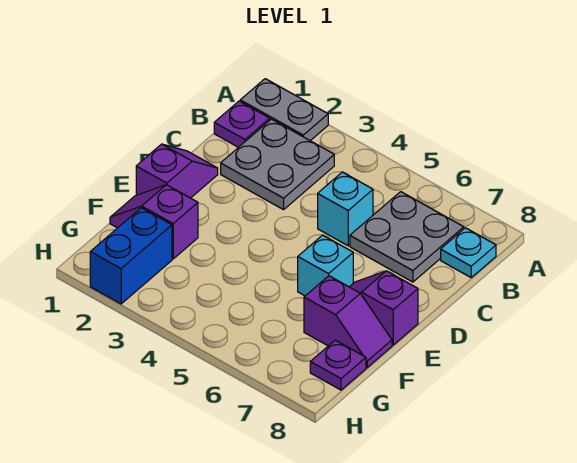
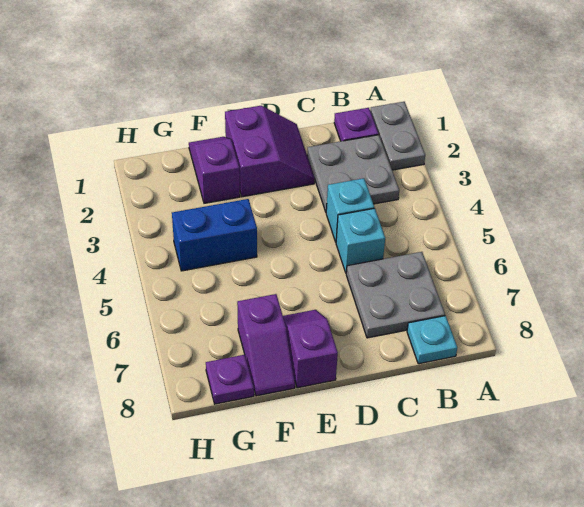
purple 1x2 slope [136,144,218,198] -> purple 2x2 slope [225,106,315,197]
cyan 1x1 brick [298,235,353,296] -> cyan 1x1 brick moved to [326,178,374,242]
blue 1x2 brick [90,208,172,304] -> blue 1x2 brick moved to [172,199,257,271]

